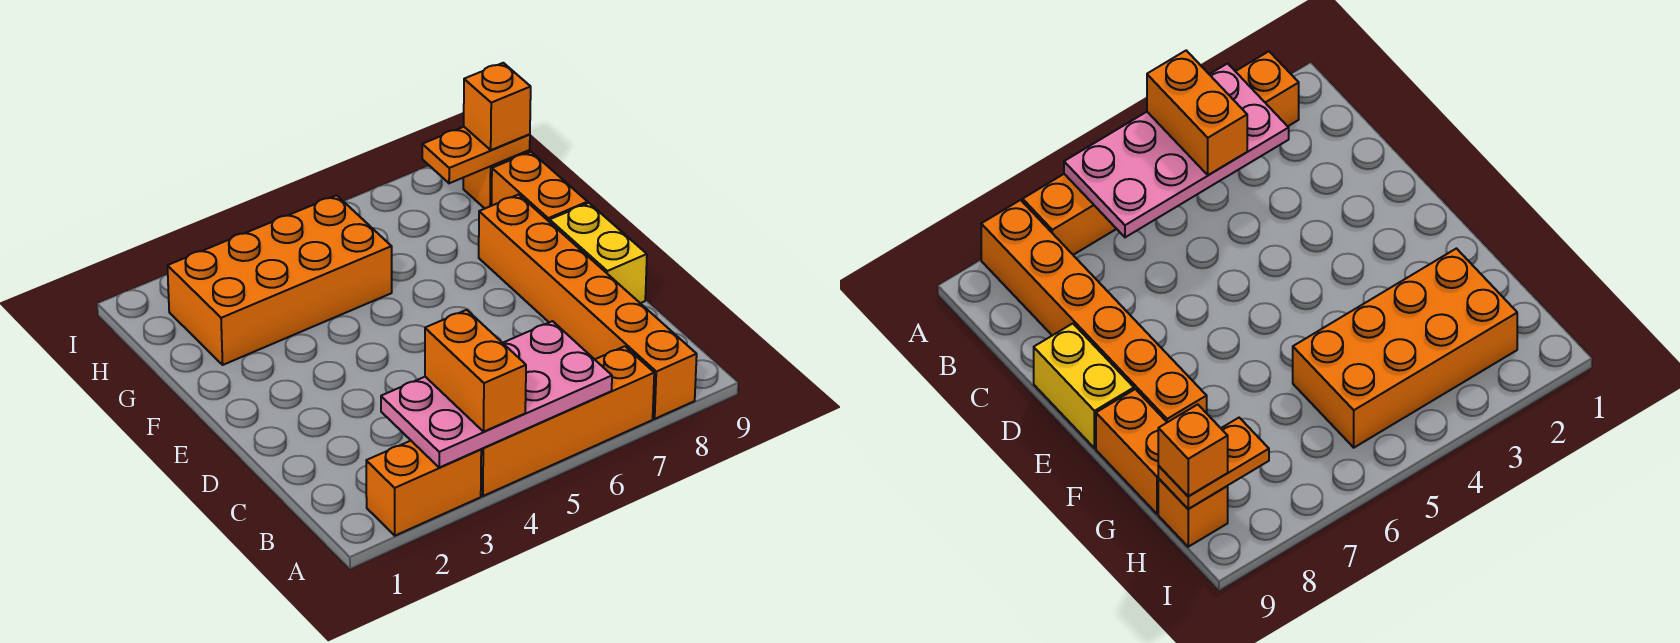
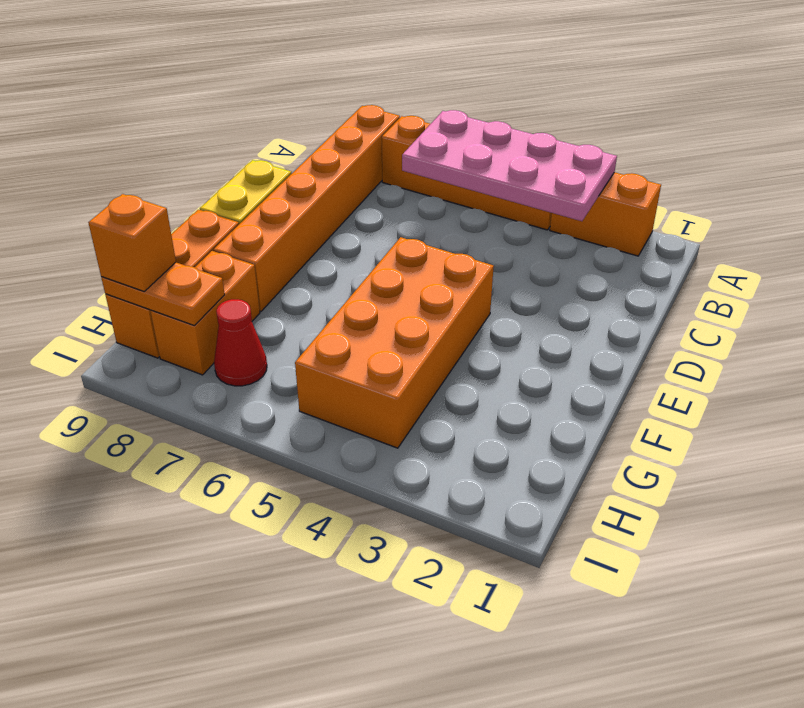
orange 1x2 brick [425,310,526,432] -> orange 1x2 brick moved to [150,251,260,375]
orange 2x4 brick [167,195,392,365] -> orange 2x4 brick turned to [295,237,494,448]
none -> red 1x1 cone [214,299,267,386]

